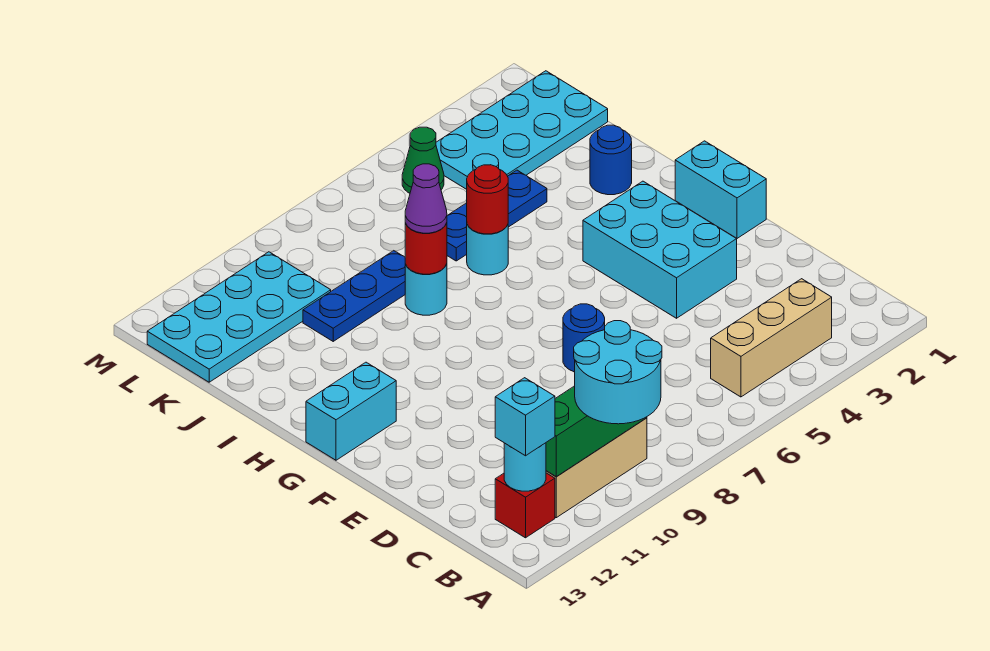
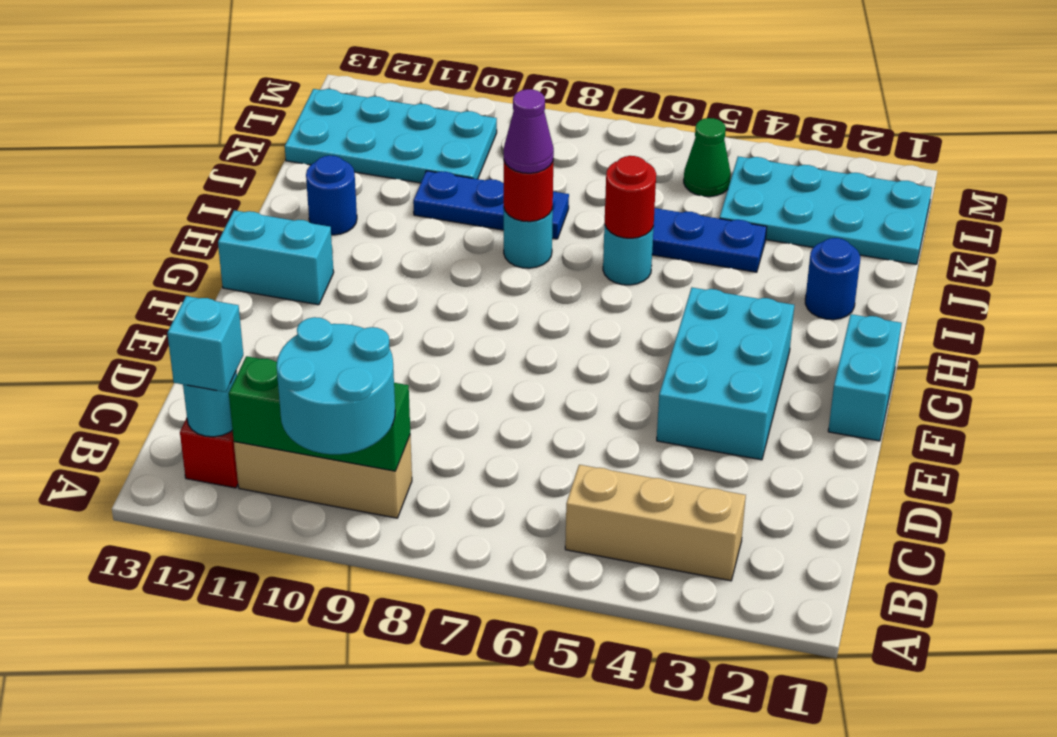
blue 1x1 round brick [563,304,605,372] -> blue 1x1 round brick moved to [306,155,357,235]

